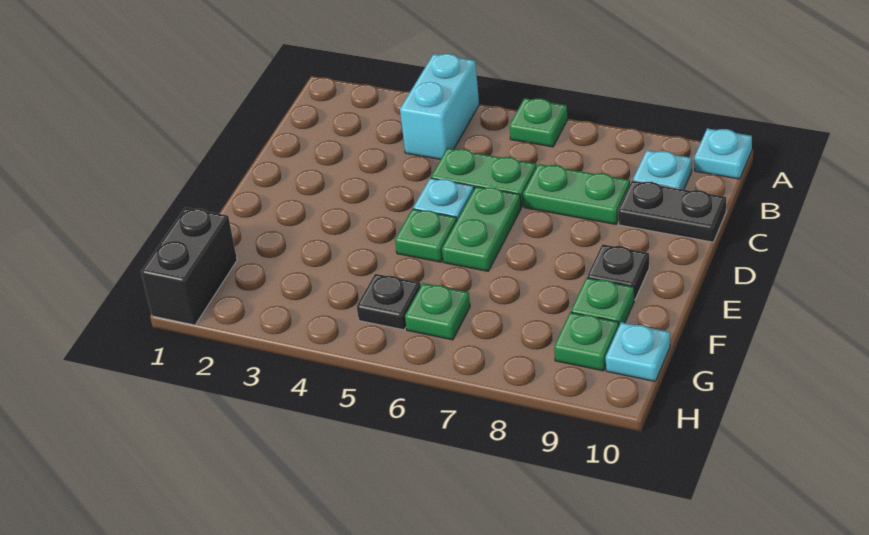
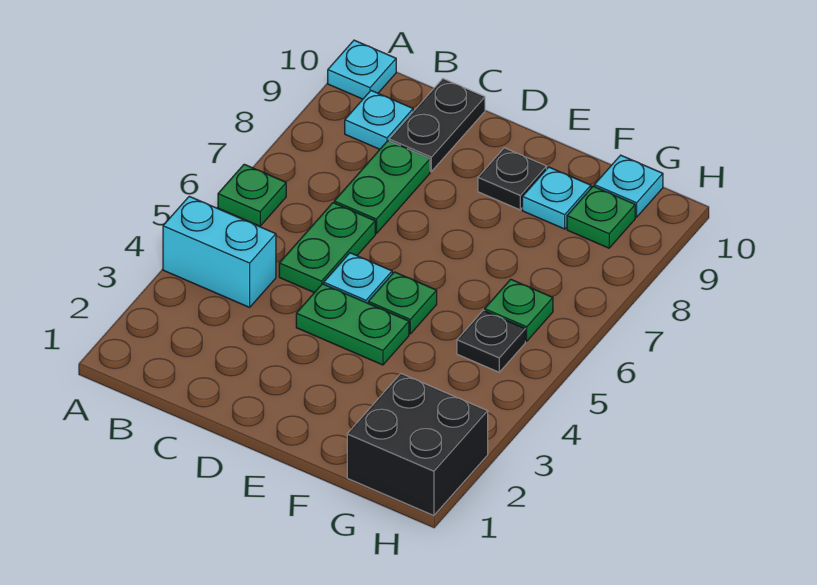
green 1x2 plate [442,186,521,271] -> green 1x2 plate moved to [296,284,409,365]
green 1x1 plate [571,278,634,325] -> cyan 1x1 plate [522,167,591,229]
black 1x2 brick [141,207,237,325] -> black 2x2 brick [347,374,488,516]

